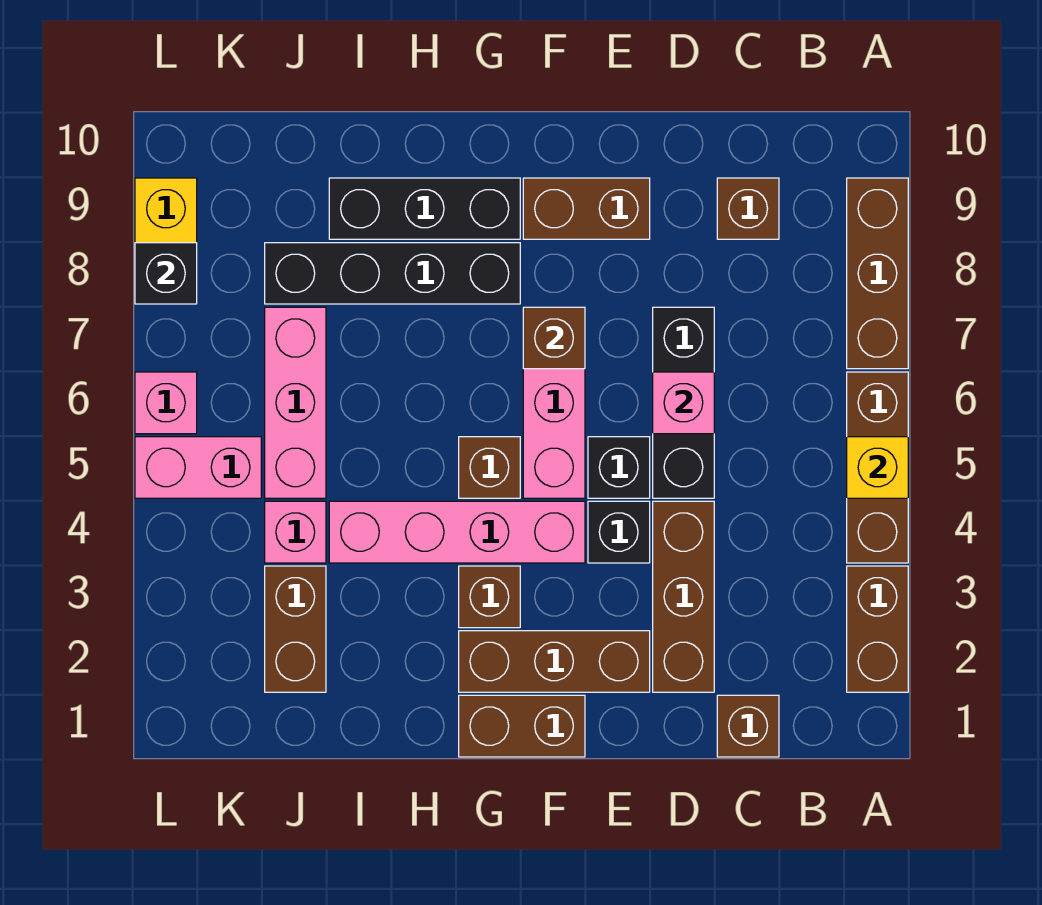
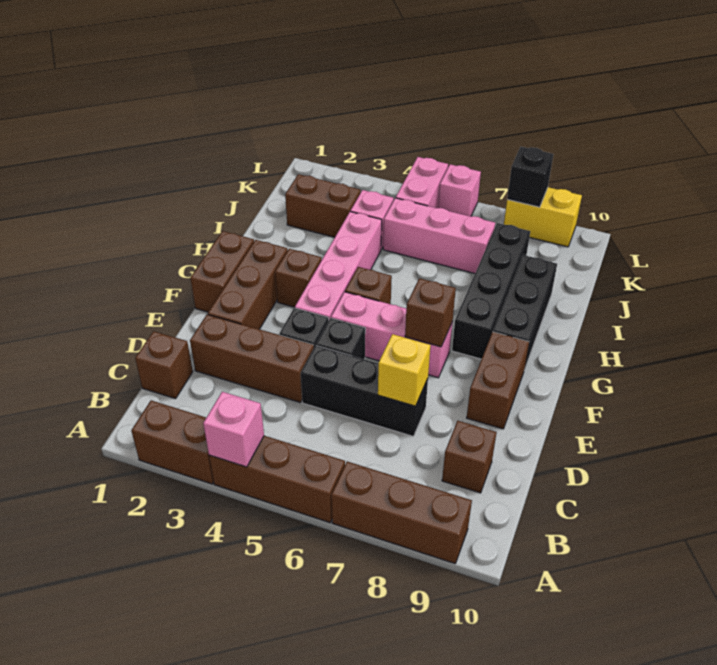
yellow 1x1 brick [847,437,908,498] -> yellow 1x1 brick moved to [378,334,431,406]
pink 1x1 brick [653,372,714,434] -> pink 1x1 brick moved to [203,392,264,467]

